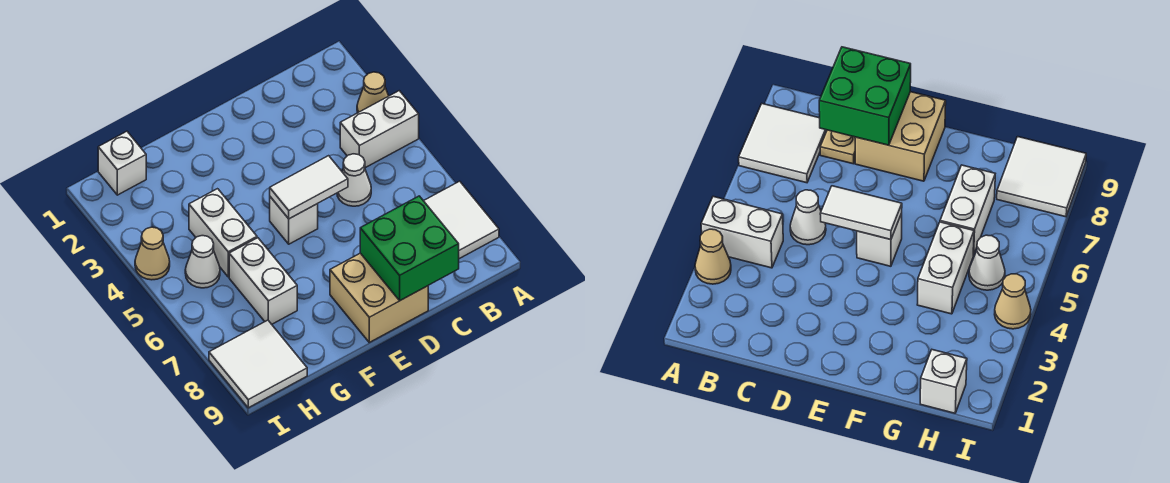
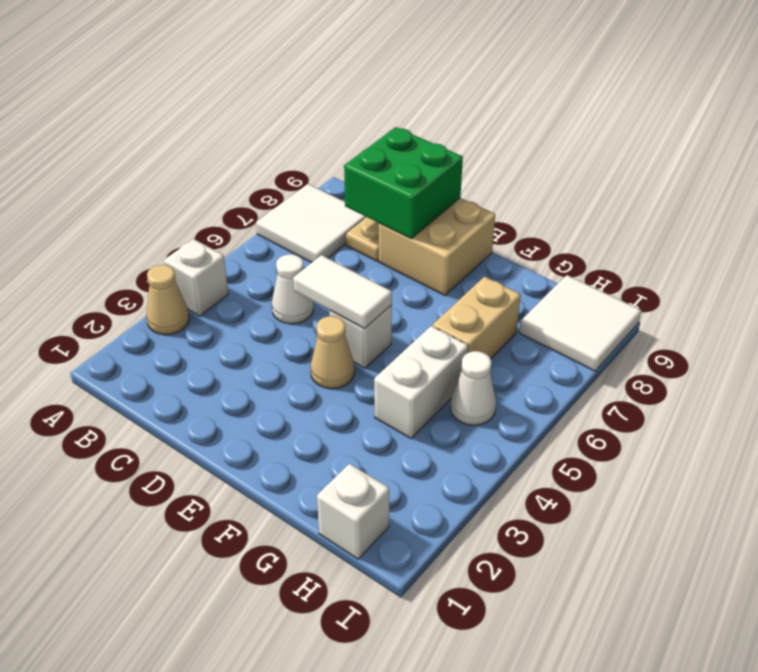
white 1x2 brick [340,91,419,168] -> white 1x1 brick [164,239,228,316]
white 1x2 brick [229,238,297,324] -> tan 1x2 brick [433,277,521,359]
tan 1x1 cone [135,227,170,280] -> tan 1x1 cone moved to [310,316,355,389]

